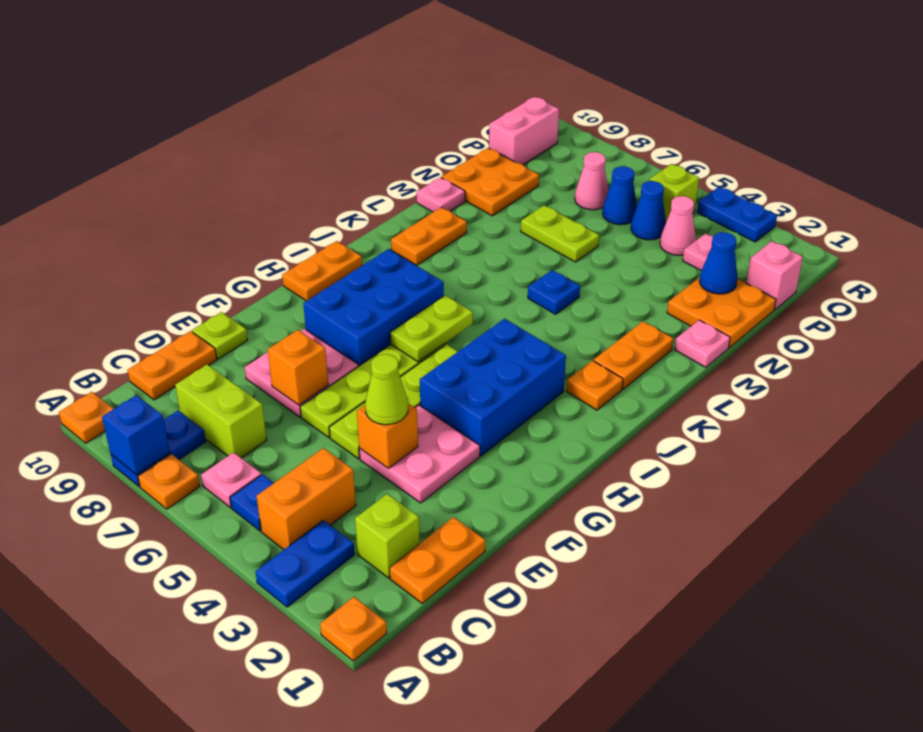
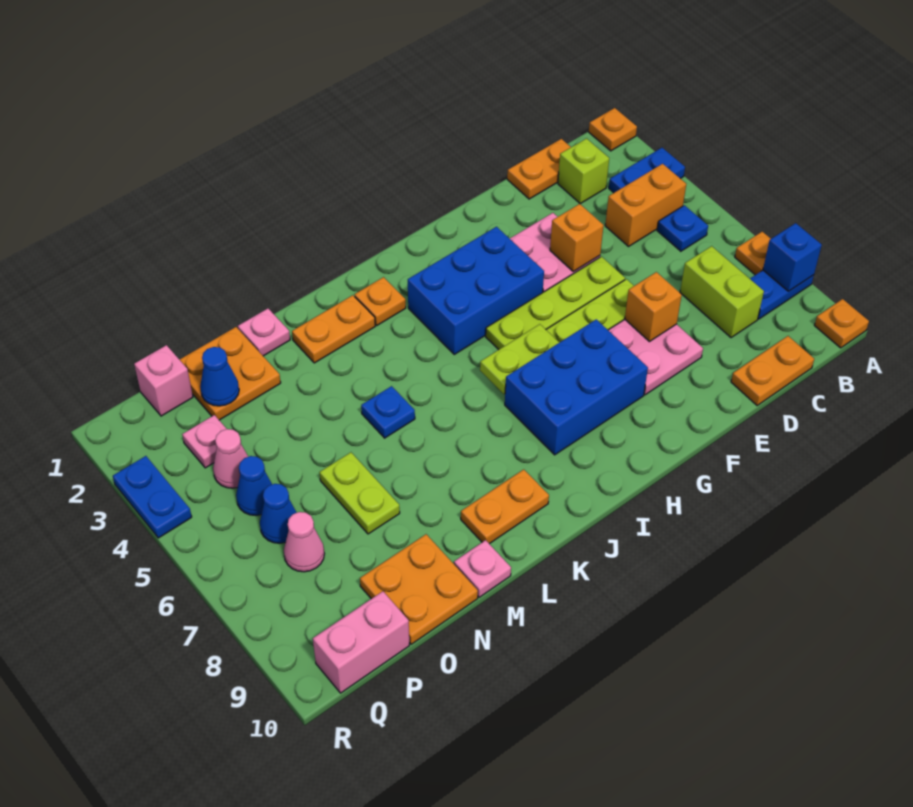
pink 1x1 plate [201,453,261,508] -> none
lime 1x1 cone [365,354,408,425] -> none
lime 1x1 plate [192,312,248,359] -> none
orange 1x2 plate [282,241,362,301] -> none
lime 1x1 brick [650,164,699,222] -> none

